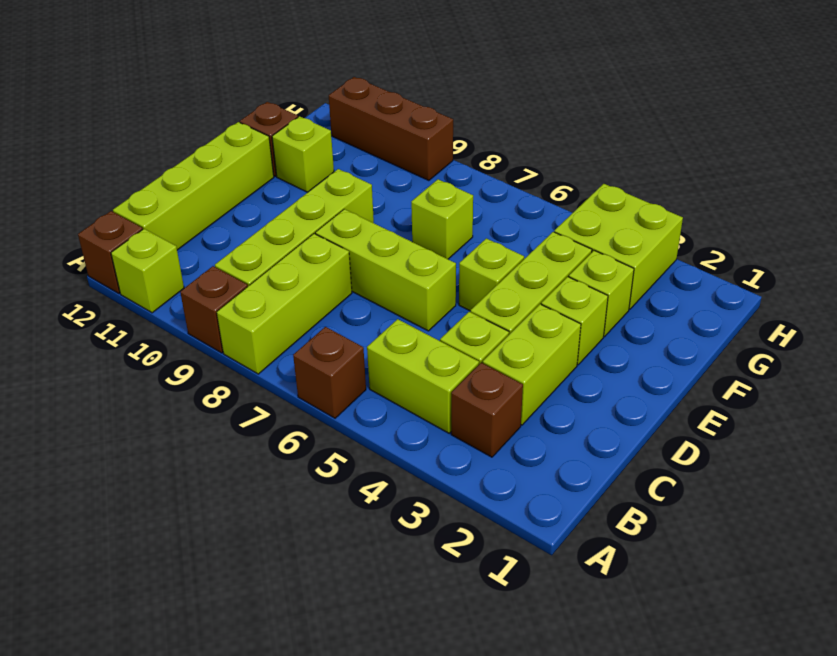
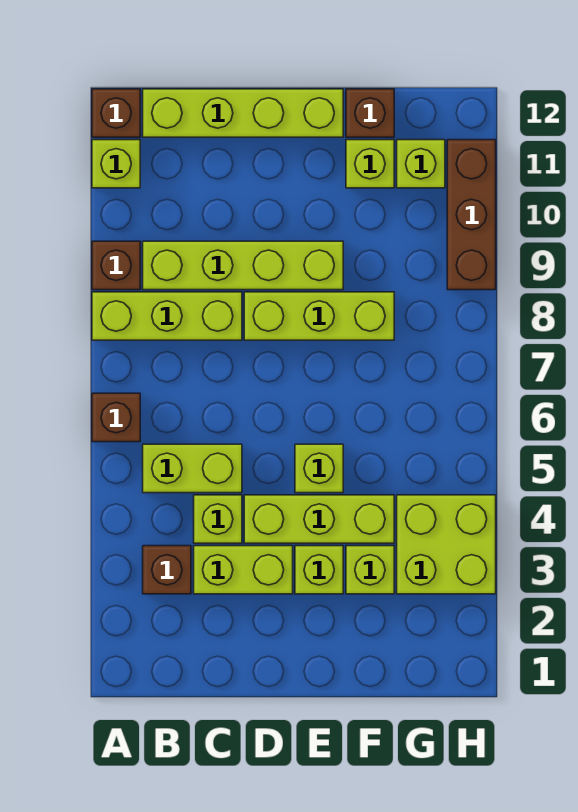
lime 1x2 brick [367,319,479,433] -> lime 1x2 brick turned to [143,444,242,493]
lime 1x3 brick [315,209,456,331] -> lime 1x3 brick turned to [244,292,394,340]
lime 1x1 brick [411,179,473,259] -> lime 1x1 brick moved to [397,140,445,188]

